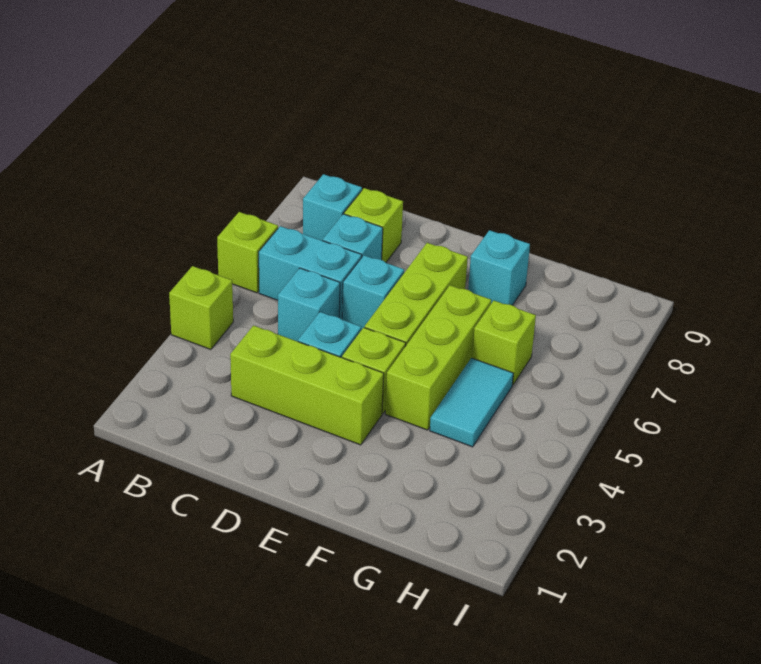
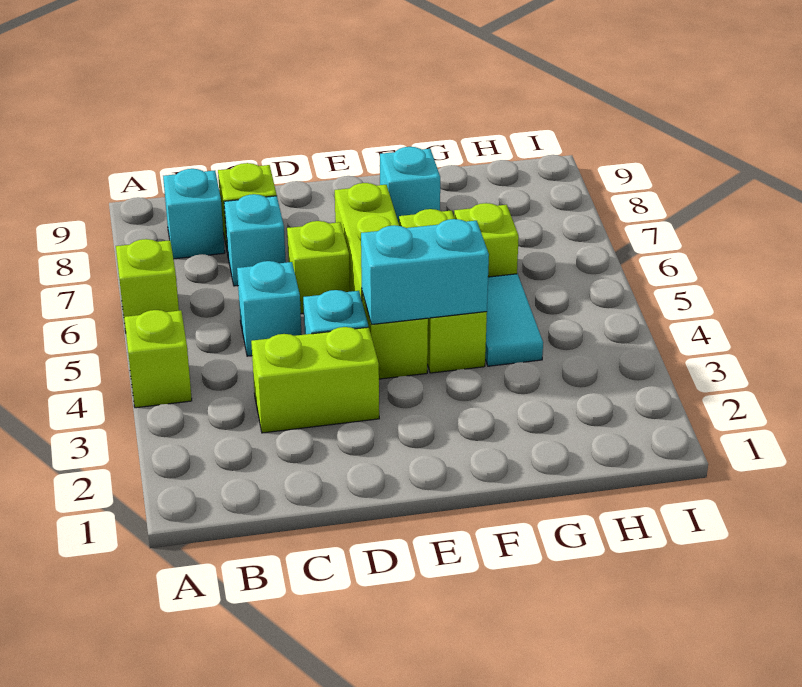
cyan 1x2 brick [259,226,362,319] -> cyan 1x2 brick moved to [361,219,489,325]
lime 1x3 brick [230,326,384,445] -> lime 1x2 brick [251,327,379,433]
cyan 1x1 brick [342,255,404,330] -> lime 1x1 brick [287,221,350,314]

